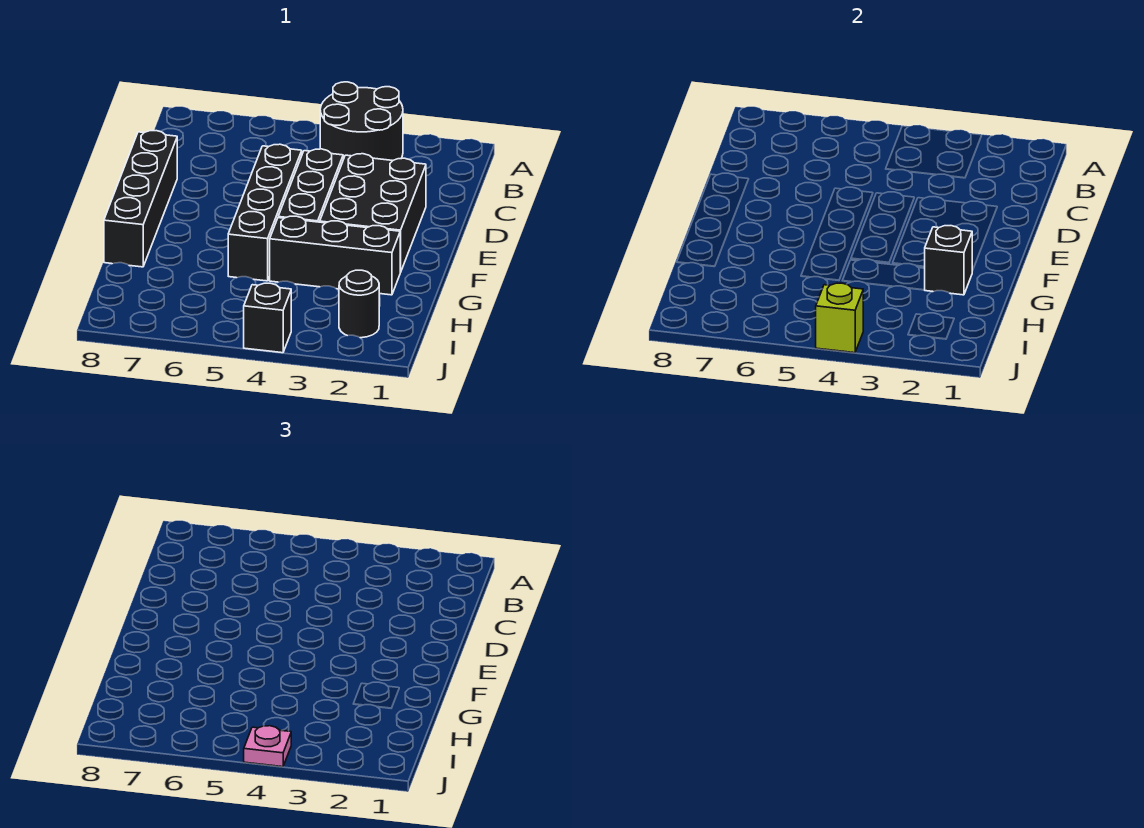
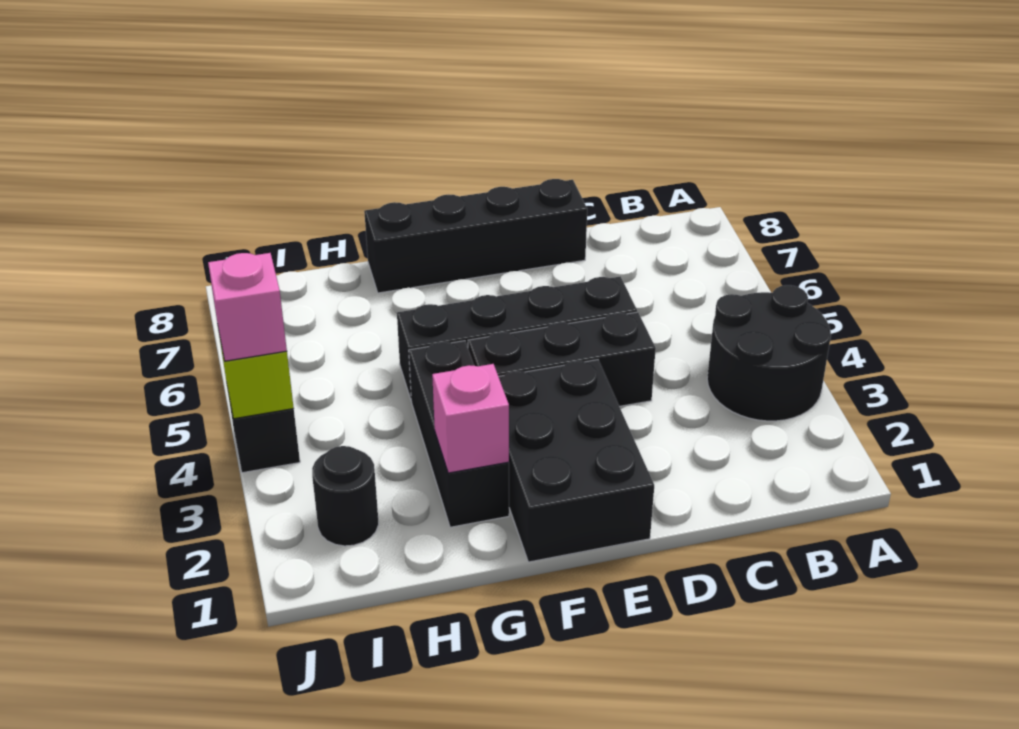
black 2x3 brick [320,154,426,272] -> black 2x3 brick turned to [499,360,654,562]
black 1x1 brick [925,226,972,295] -> pink 1x1 brick [432,364,509,473]
pink 1x1 plate [244,726,291,767] -> pink 1x1 brick [208,253,287,361]

